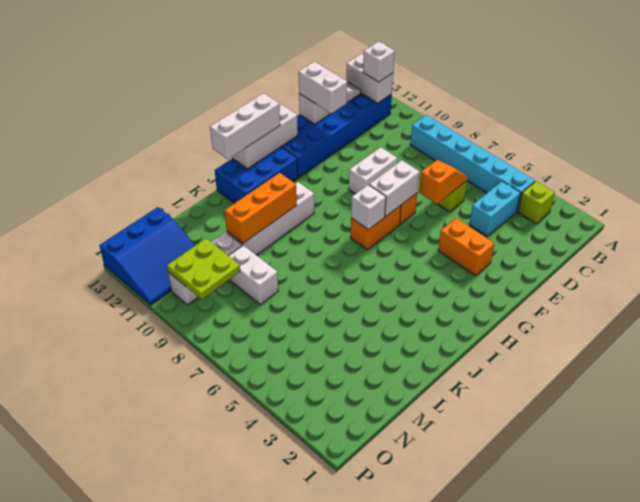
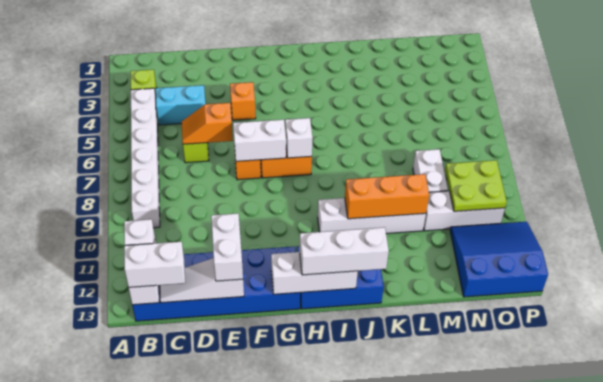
cyan 1x6 brick [410,115,535,212] -> white 1x6 brick [131,88,160,228]
white 1x2 brick [349,147,397,194] -> white 1x2 brick moved to [124,242,185,287]
orange 1x2 brick [438,218,494,276] -> orange 1x1 brick [230,82,256,120]

